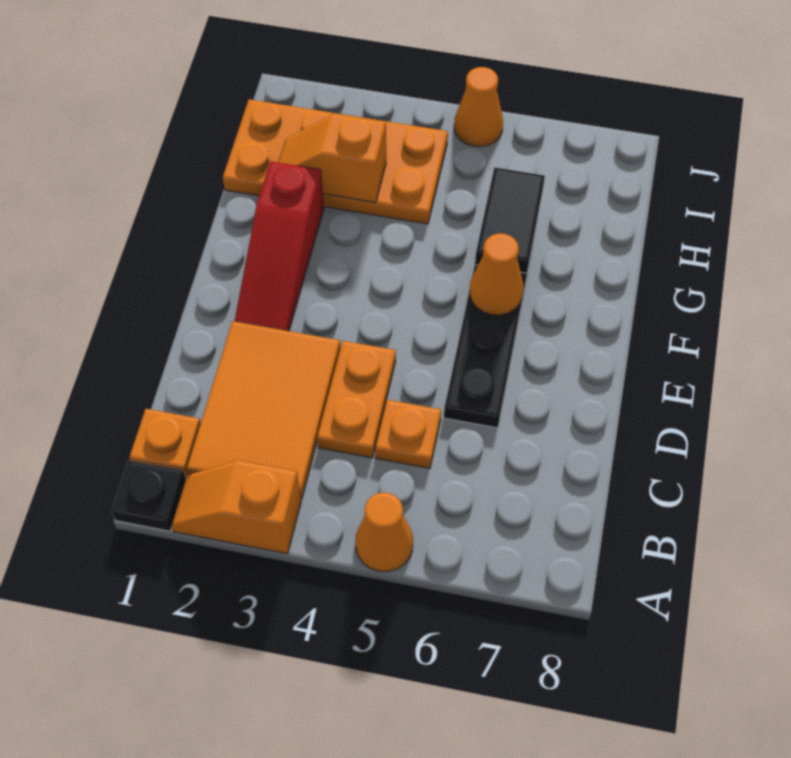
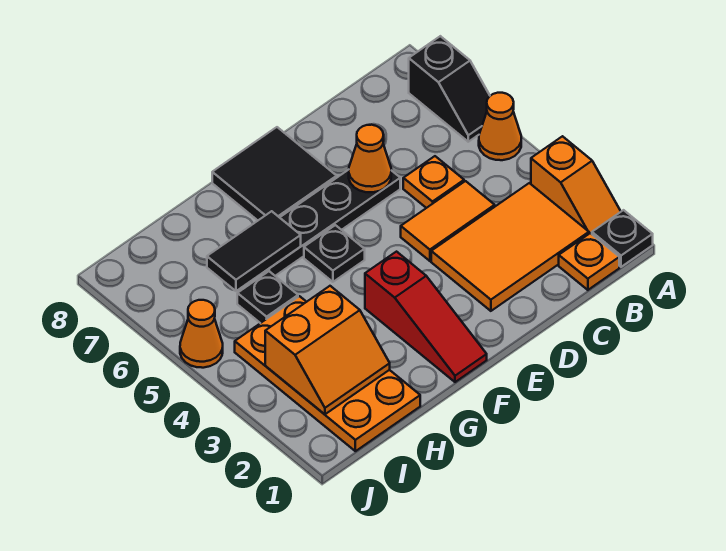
none -> black 1x2 slope [409,36,490,142]
orange 1x2 plate [317,341,396,458] -> orange 1x2 tile [401,181,495,261]
red 1x3 slope [234,161,324,331] -> red 1x3 slope turned to [365,252,487,382]
none -> black 2x2 tile [212,127,337,220]
none -> black 1x1 plate [304,225,365,282]
orange 1x1 cone [470,233,523,315] -> orange 1x1 cone moved to [349,125,391,192]
orange 1x2 slope [278,114,386,203] -> orange 2x2 slope [265,286,390,414]
none -> black 1x1 plate [237,271,298,323]

